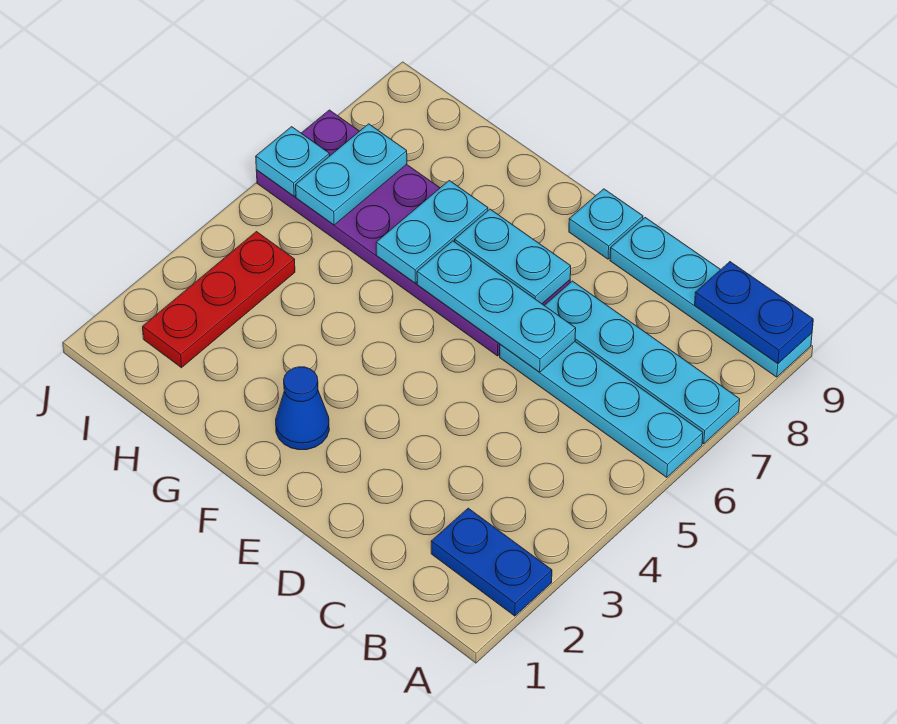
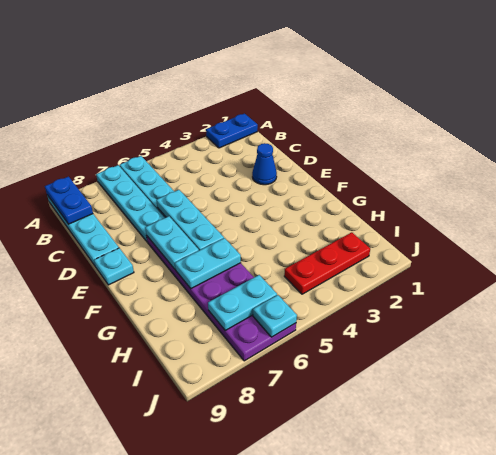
blue 1x2 plate [431,508,552,616] -> blue 1x2 plate turned to [206,114,258,148]
blue 1x1 cone [276,367,329,450] -> blue 1x1 cone moved to [252,143,277,185]

